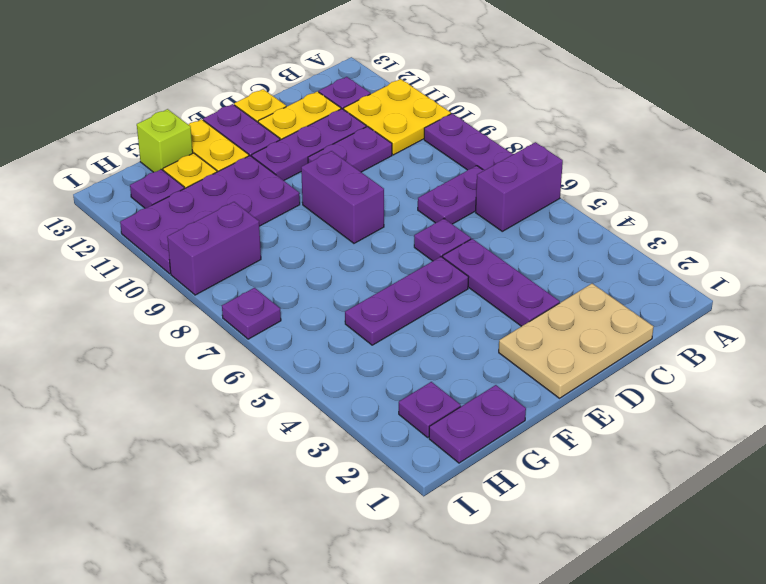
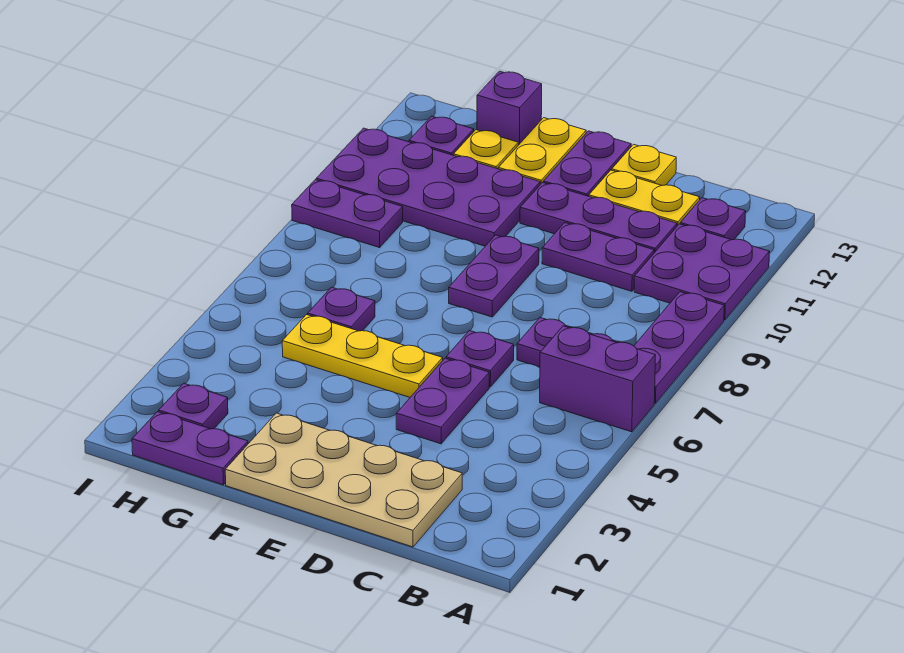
yellow 2x2 plate [344,79,451,155] -> purple 2x2 plate [634,224,770,320]
tan 2x3 plate [499,284,654,398] -> tan 2x4 plate [225,413,462,547]
purple 1x3 plate [443,239,560,326] -> purple 1x2 plate [396,358,489,444]
purple 1x3 plate [345,257,469,345] -> yellow 1x3 plate [282,315,443,397]
purple 1x2 brick [301,151,384,243] -> purple 1x2 plate [449,235,539,317]
lime 1x1 brick [137,109,193,172] -> purple 1x1 brick [477,71,542,145]
purple 1x2 brick [167,202,261,295] -> purple 1x2 plate [292,180,403,248]
purple 1x1 plate [222,288,281,339] -> purple 1x1 plate moved to [308,287,375,331]

